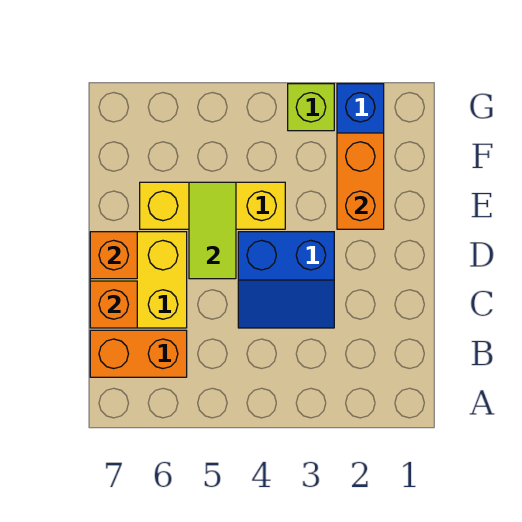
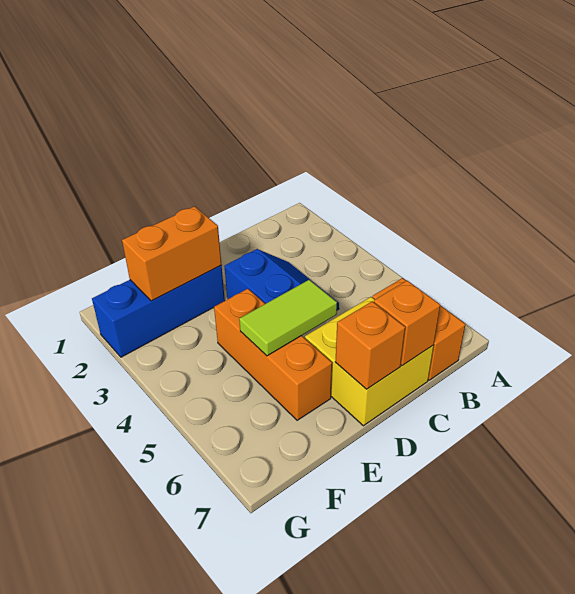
yellow 1x3 brick [140,182,285,229] -> orange 1x3 brick [214,289,332,420]
lime 1x1 brick [288,84,334,131] -> none

